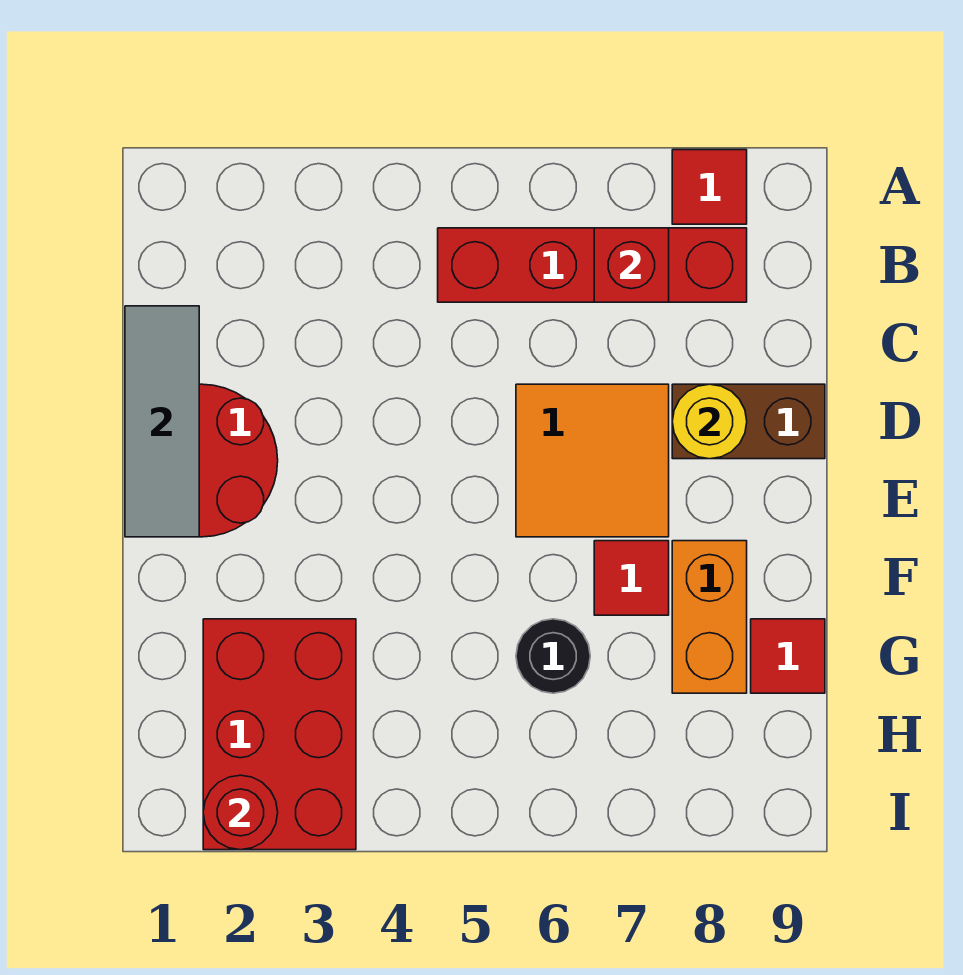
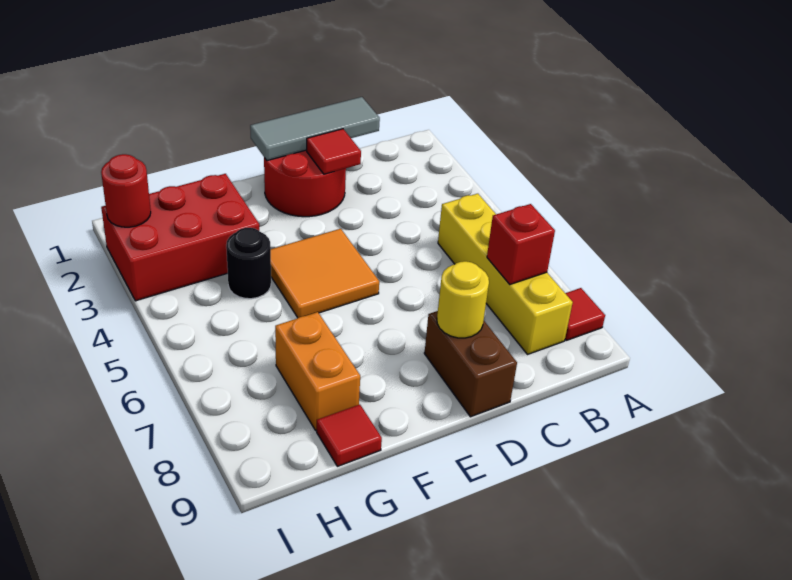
red 1x4 brick [438,228,747,302] -> yellow 1x4 brick [438,194,573,354]
orange 2x2 tile [516,384,669,537] -> orange 2x2 tile moved to [271,229,379,318]
red 1x1 tile [594,541,669,615] -> red 1x1 tile moved to [307,129,361,174]
orange 1x2 brick [672,541,747,693] -> orange 1x2 brick turned to [275,312,360,430]
black 1x1 round brick [516,619,590,693] -> black 1x1 round brick moved to [226,228,271,299]

